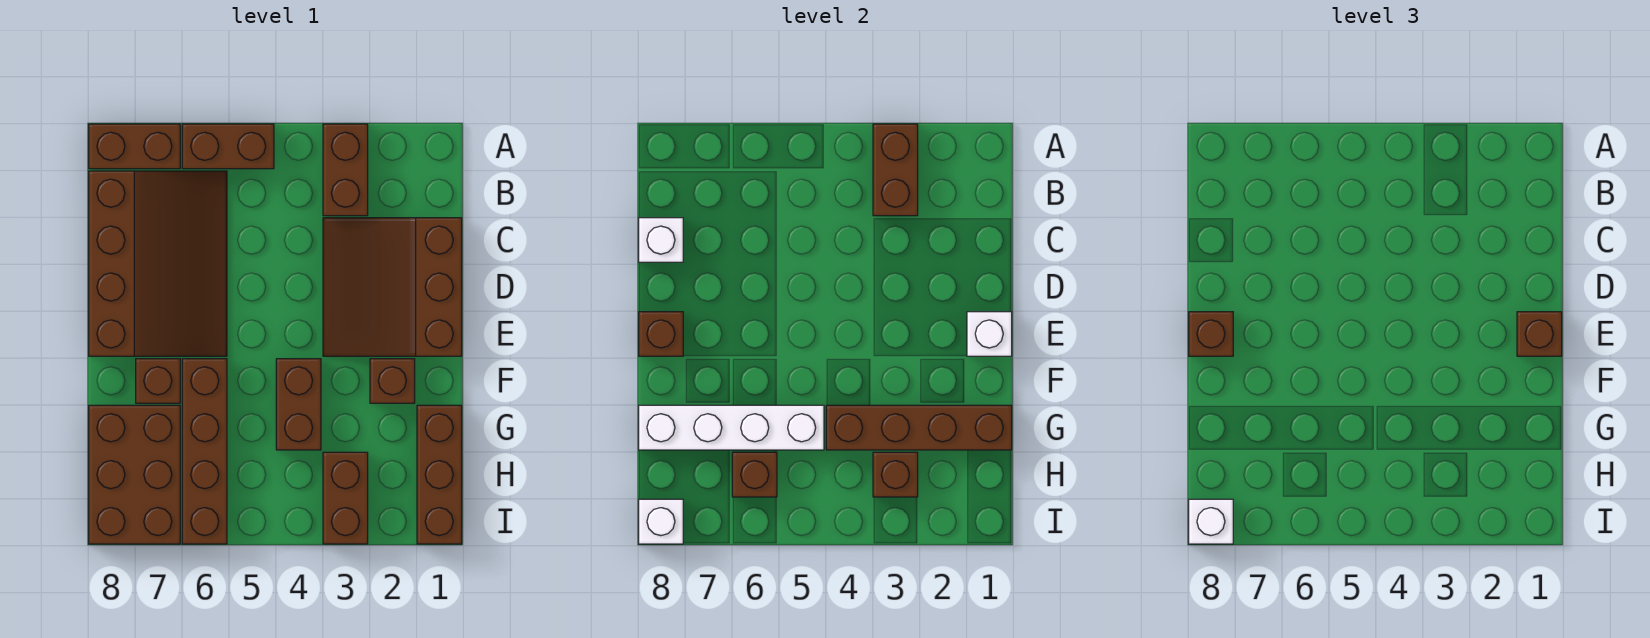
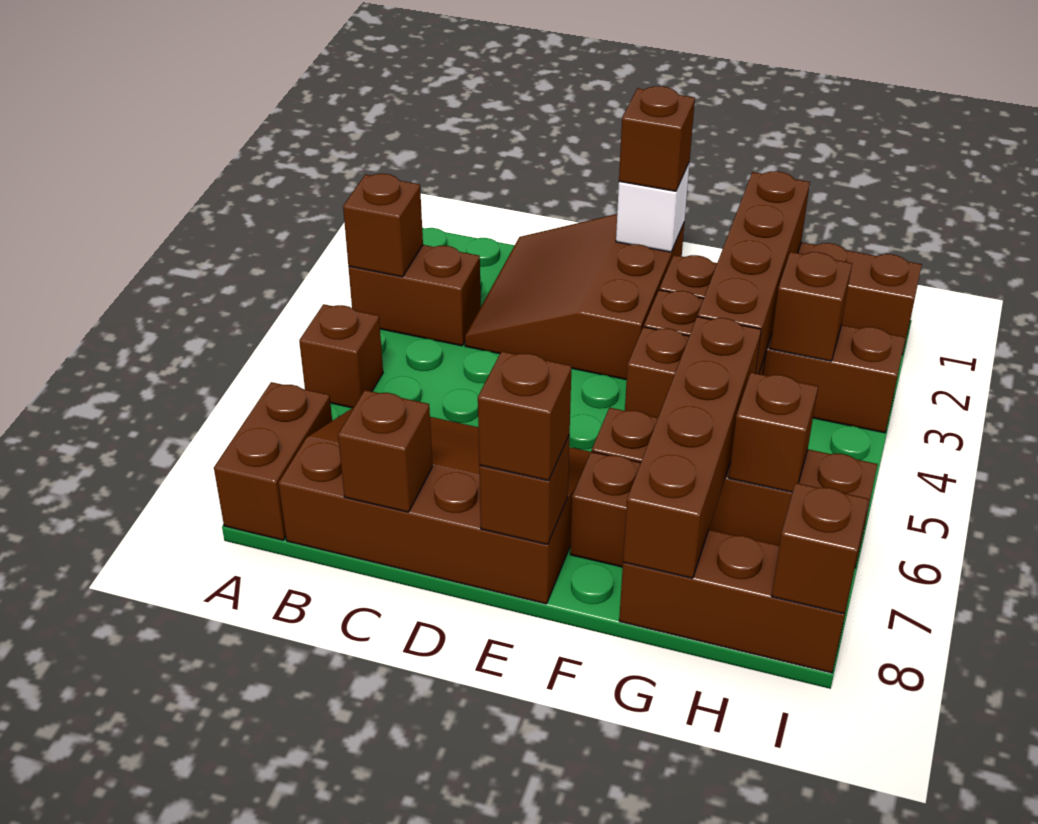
brown 1x2 brick [873,124,918,216] -> brown 1x1 brick [343,174,423,277]
brown 1x2 brick [182,124,274,169] -> brown 1x1 brick [299,304,383,408]
brown 3x3 slope [323,218,462,356] -> brown 3x3 slope turned to [465,214,685,380]
white 1x1 brick [639,218,683,262] -> brown 1x1 brick [338,390,432,512]
white 1x4 brick [639,405,824,450] -> brown 1x4 brick [623,317,761,578]
brown 2x3 brick [89,405,180,544] -> brown 1x3 brick [619,530,852,673]
brown 1x2 brick [323,452,368,544] -> brown 1x4 brick [644,290,906,433]
white 1x1 brick [639,499,683,544] -> brown 1x1 brick [771,483,869,614]
white 1x1 brick [1189,499,1233,544] -> none

